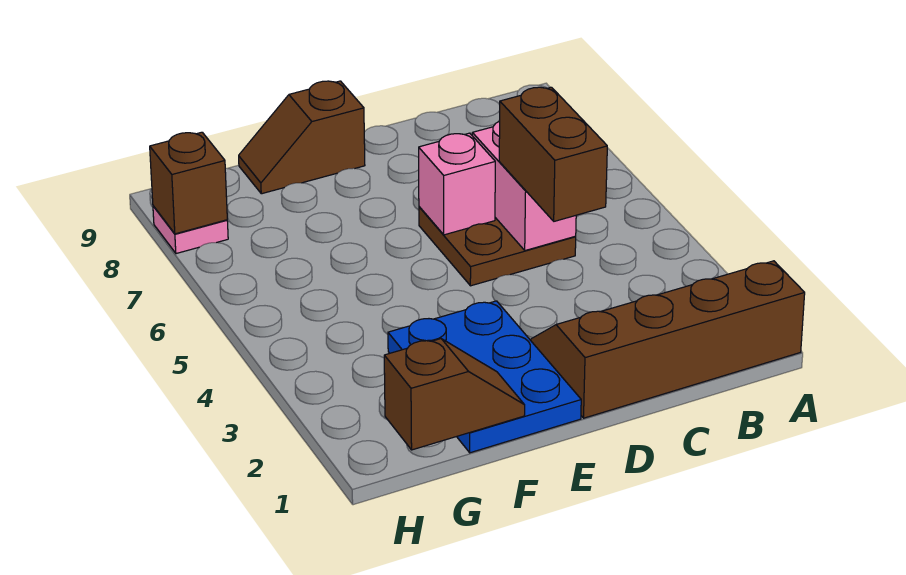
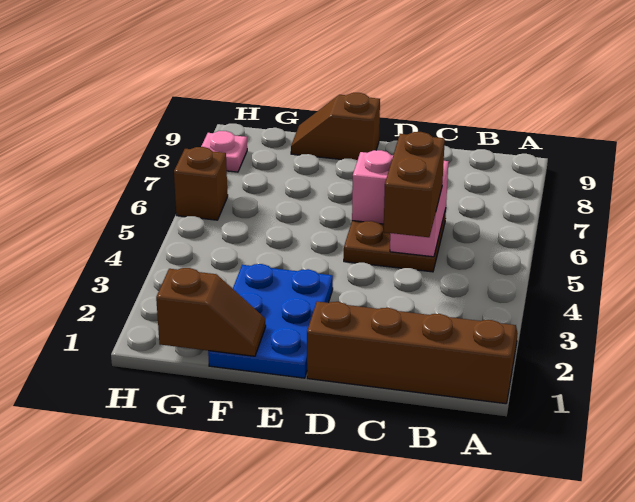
brown 1x1 brick [150,132,227,234] -> brown 1x1 brick moved to [174,147,228,220]

